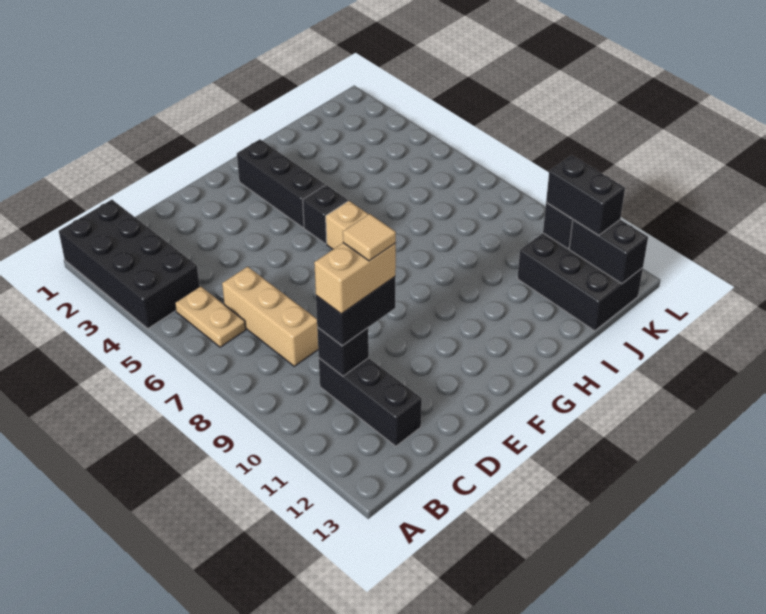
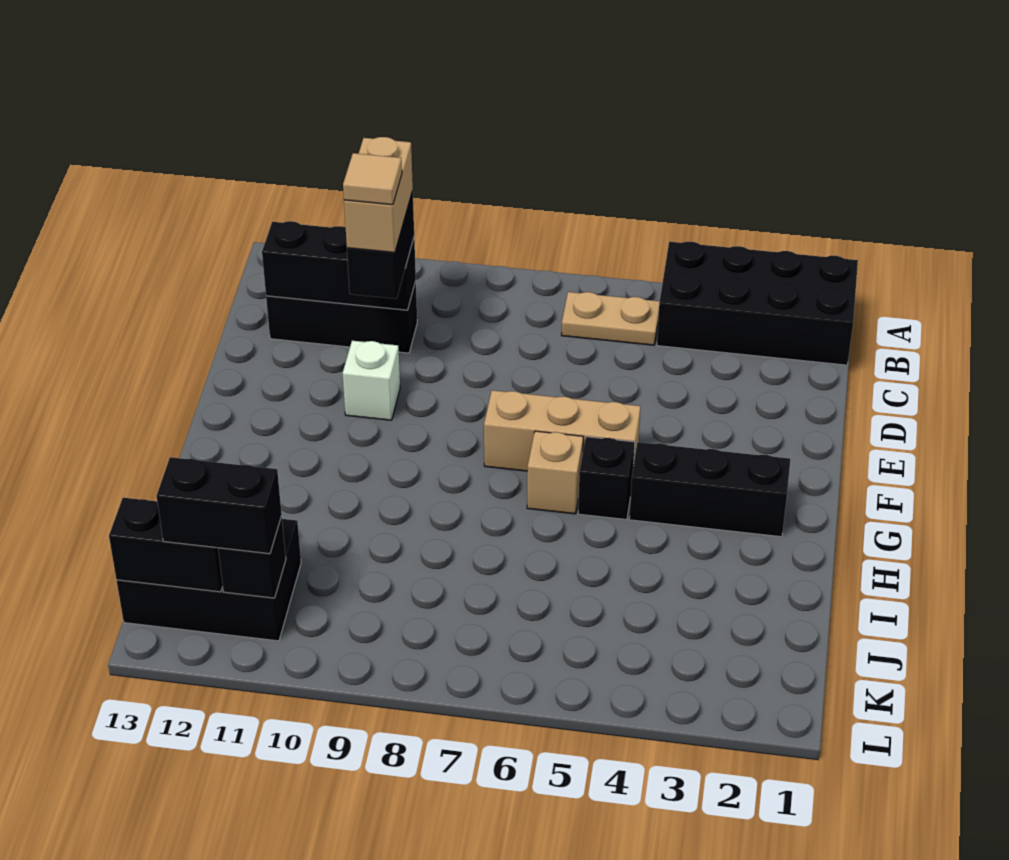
tan 1x3 brick [222,267,318,366] -> tan 1x3 brick moved to [484,390,640,471]
black 1x1 brick [317,327,369,376] -> black 1x3 brick [262,221,416,310]
none -> white 1x1 brick [343,341,400,420]

